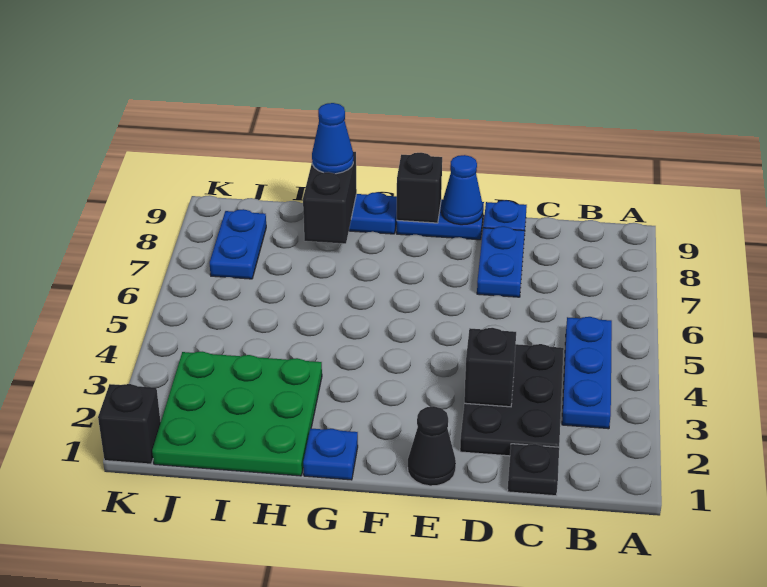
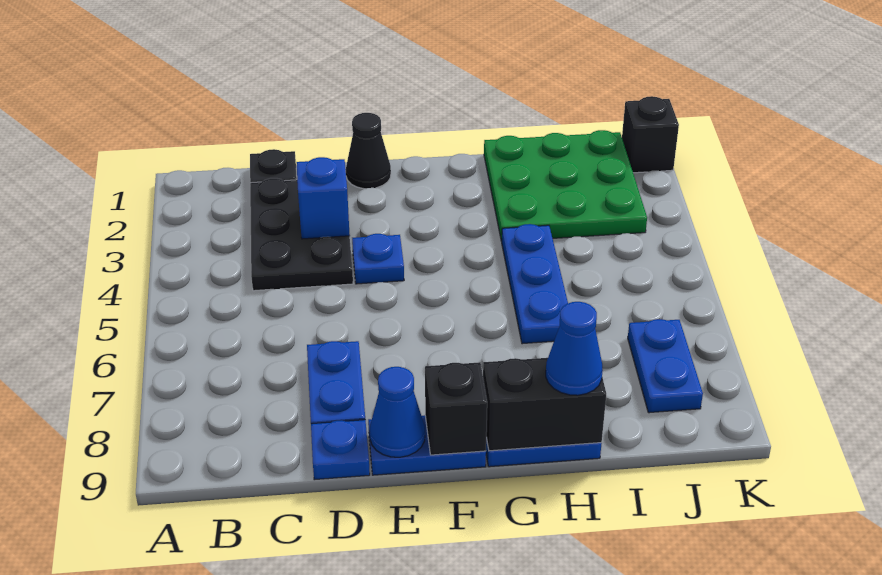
blue 1x3 plate [562,317,612,429] -> blue 1x3 plate moved to [502,224,568,344]
black 1x1 brick [464,328,516,407] -> blue 1x1 brick [296,157,350,239]
blue 1x1 plate [303,428,358,480] -> blue 1x1 plate moved to [352,234,404,284]
black 1x2 brick [303,152,357,244] -> black 1x2 brick turned to [483,358,606,451]

